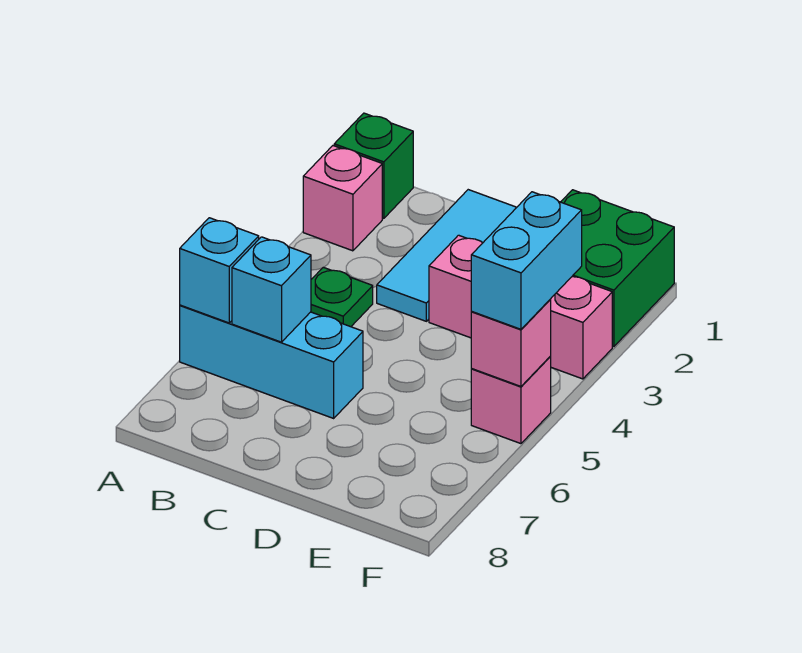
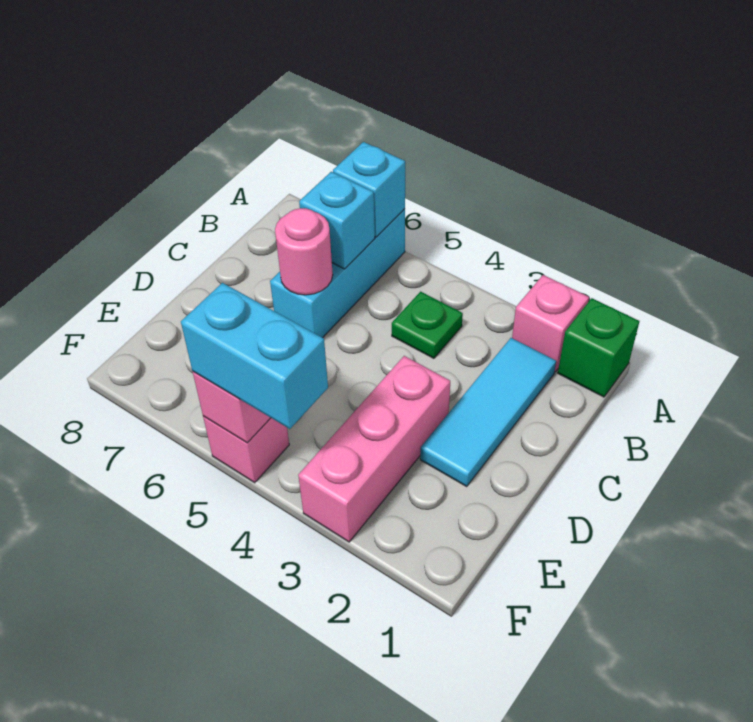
cyan 1x3 tile [377,190,517,321] -> cyan 1x3 tile turned to [420,338,556,486]
none -> pink 1x1 round brick [275,208,333,295]
green 2x2 brick [561,190,674,347] -> none

